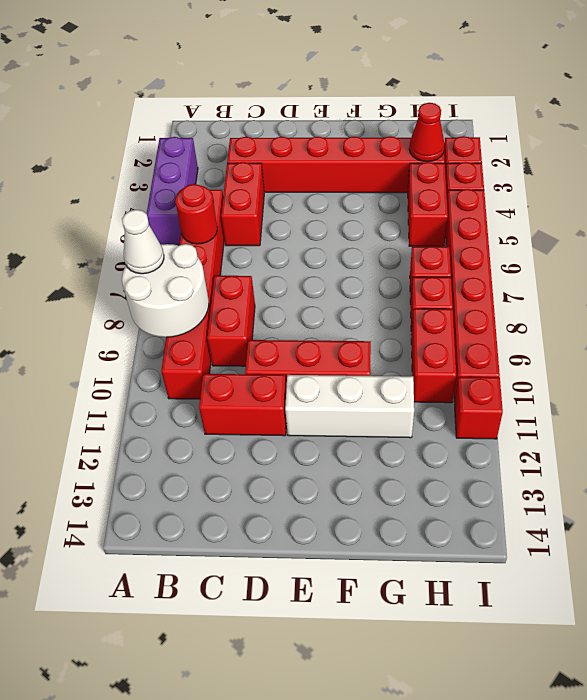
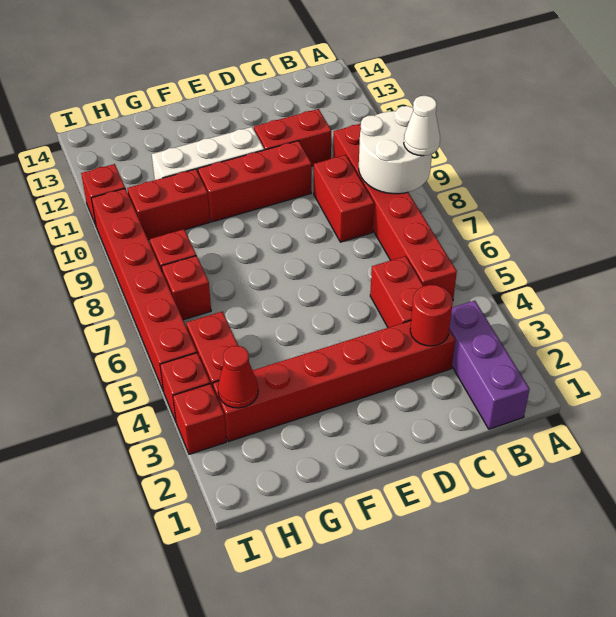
purple 1x3 brick [147,137,198,245] -> purple 1x3 brick moved to [449,301,530,429]
red 1x1 round brick [175,184,217,244] -> red 1x1 round brick moved to [410,285,453,346]
red 1x2 brick [411,309,456,403] -> red 1x2 brick turned to [127,169,210,240]

